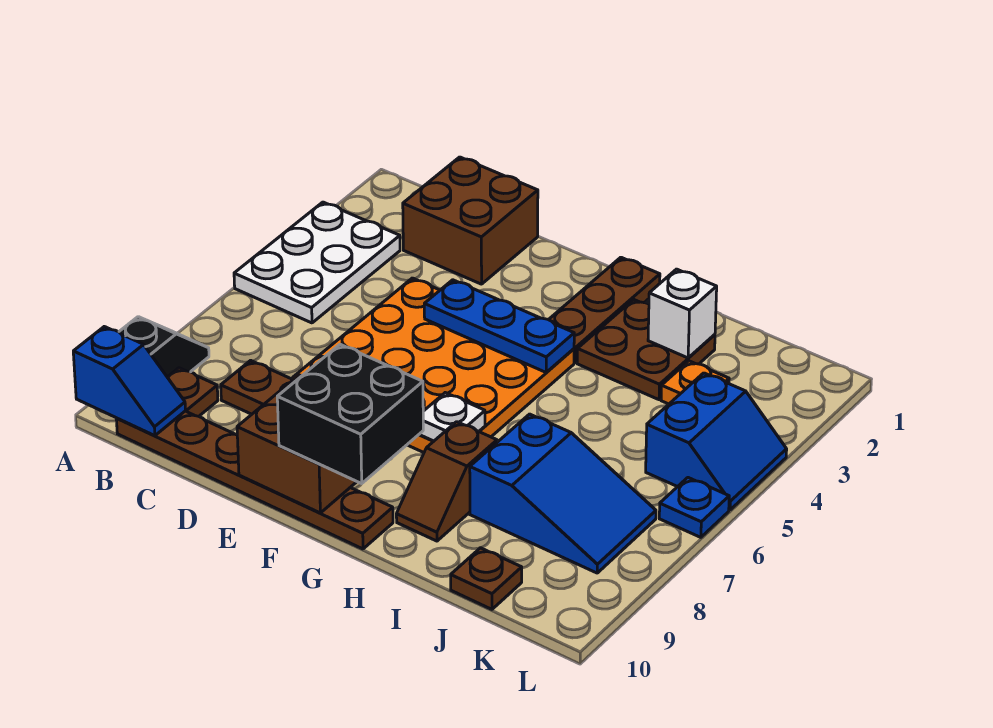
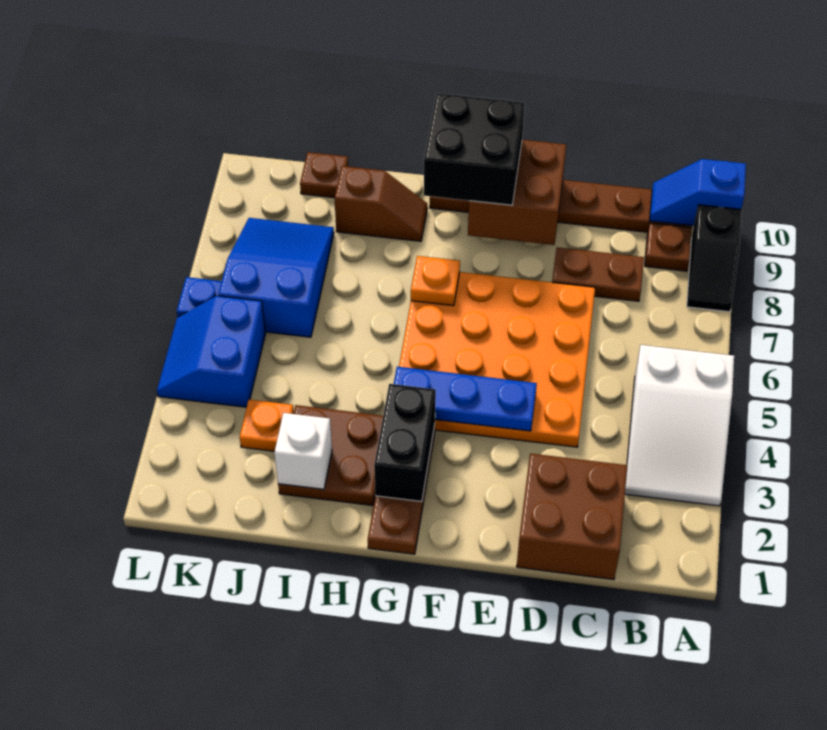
white 2x3 plate [234,202,400,323] -> white 2x3 slope [625,345,734,506]
none -> black 1x2 brick [374,384,436,502]
white 1x1 plate [419,393,485,441] -> orange 1x1 plate [411,256,460,306]
brown 1x2 slope [396,422,497,541] -> brown 1x2 slope turned to [334,166,427,241]
blue 2x3 slope [470,414,656,573] -> blue 2x3 slope turned to [218,218,334,337]

